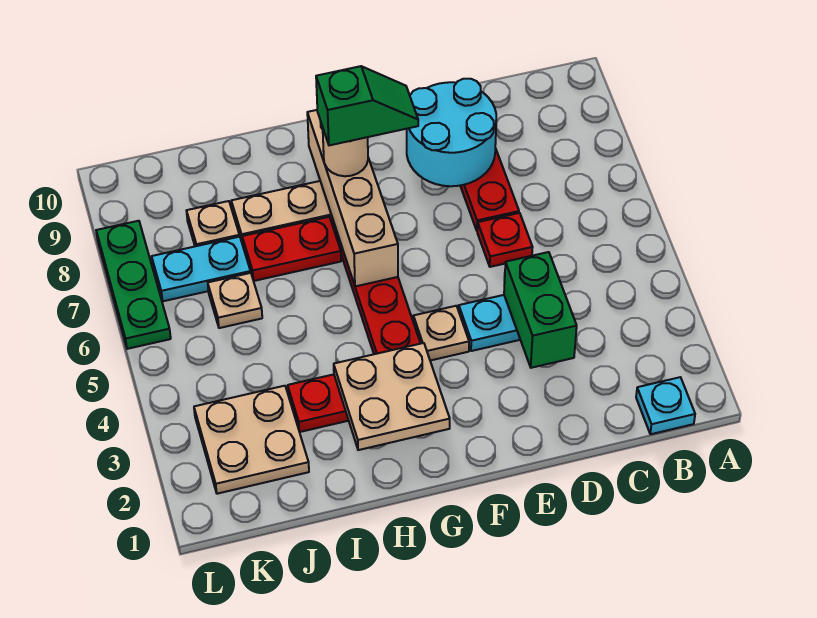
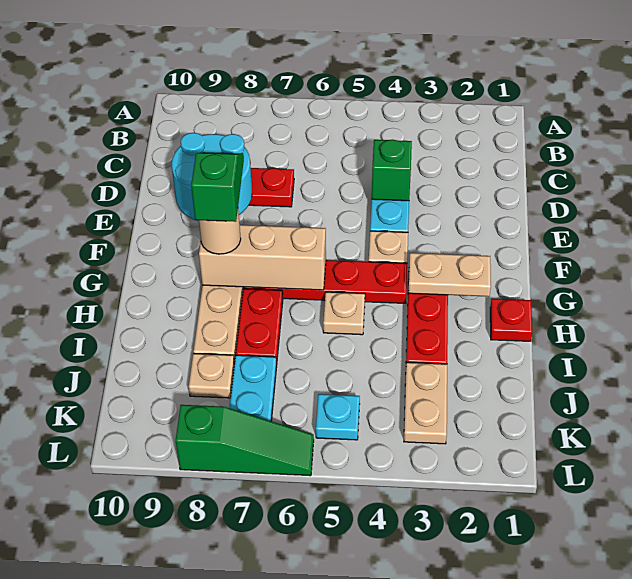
cyan 1x1 plate [636,377,695,434] -> cyan 1x1 plate moved to [316,394,360,440]
green 1x2 brick [504,252,577,368] -> green 1x1 brick [372,140,412,201]
red 1x1 plate [477,213,533,267] -> red 1x1 plate moved to [490,299,532,341]
tan 2x2 plate [334,343,450,450] -> tan 1x2 plate [408,253,491,297]
tan 1x4 brick [307,110,398,286] -> tan 1x3 brick [199,225,326,290]
tan 2x2 plate [194,386,309,494] -> tan 1x2 plate [404,362,447,444]
tan 1x1 plate [208,273,262,328] -> tan 1x1 plate moved to [323,292,365,335]
green 1x3 plate [96,221,171,349] -> green 1x3 slope [176,405,314,476]

